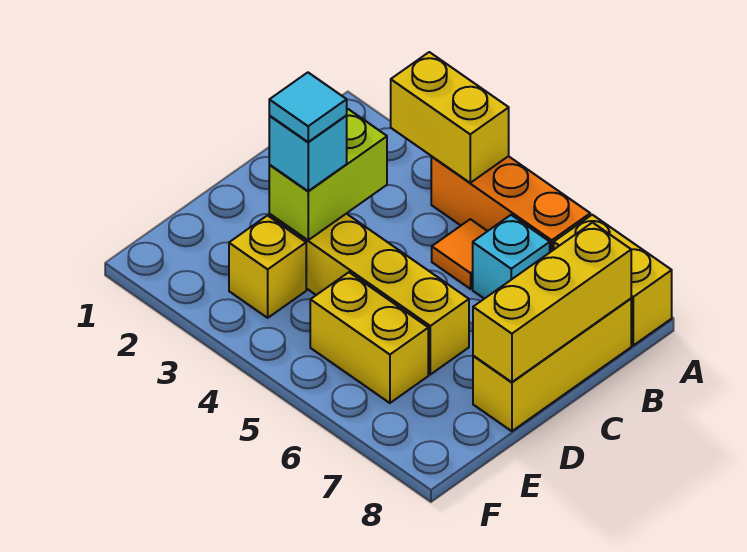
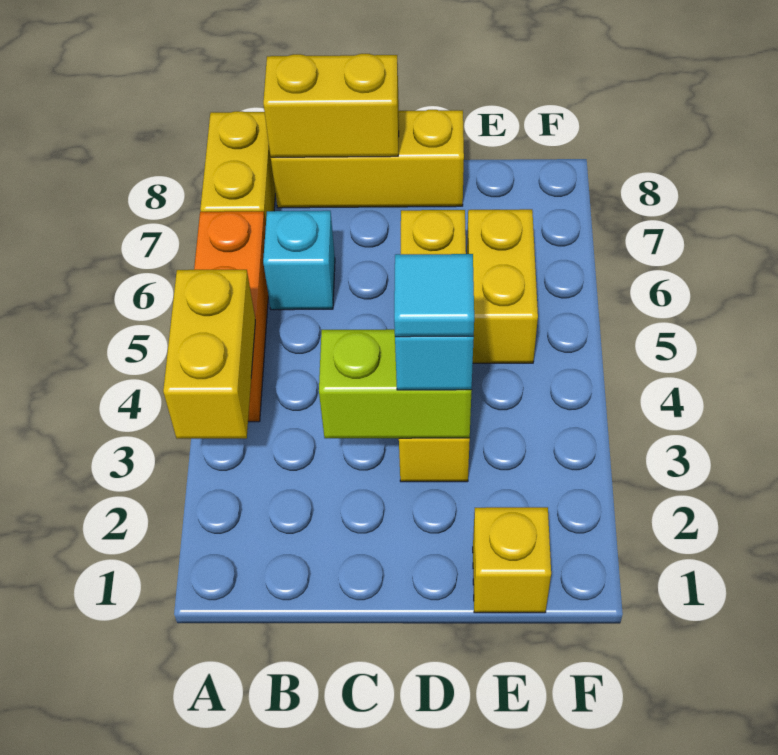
orange 1x1 tile [432,219,487,289] -> none
yellow 1x3 brick [473,223,631,382] -> yellow 1x2 brick [263,54,399,157]
yellow 1x1 brick [229,216,306,318] -> yellow 1x1 brick moved to [473,507,551,613]

